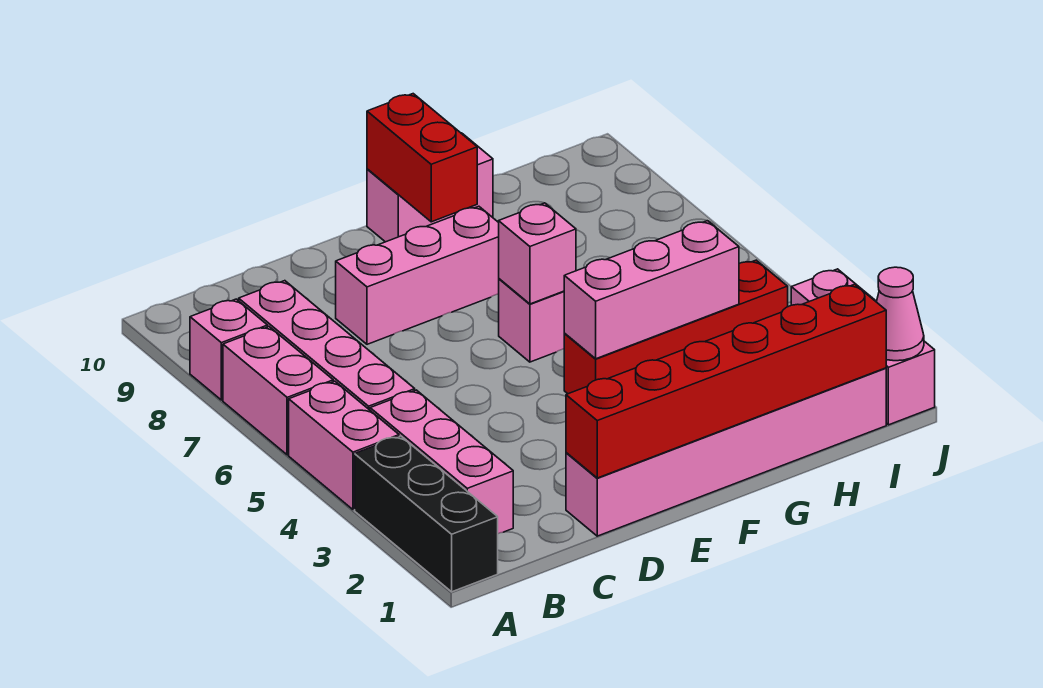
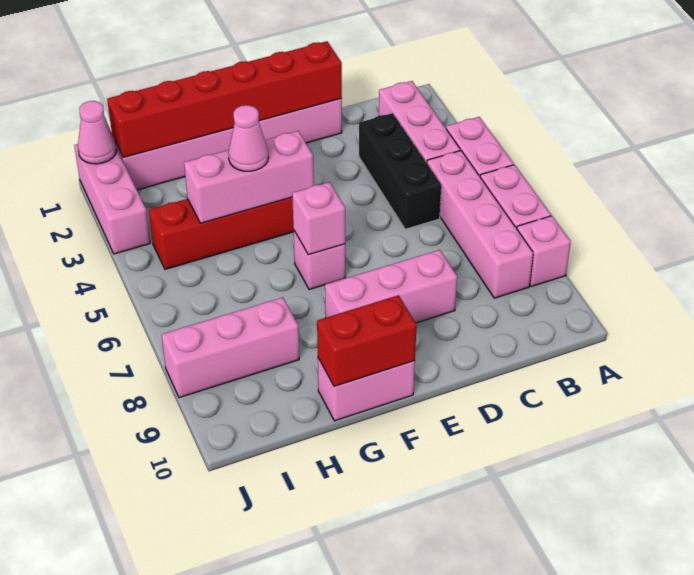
black 1x3 brick [355,436,498,592] -> black 1x3 brick moved to [359,113,441,229]
red 1x2 brick [367,94,477,222] -> red 1x2 brick turned to [317,295,417,386]
none -> pink 1x1 cone [228,105,268,171]
none -> pink 1x3 brick [162,297,299,398]

